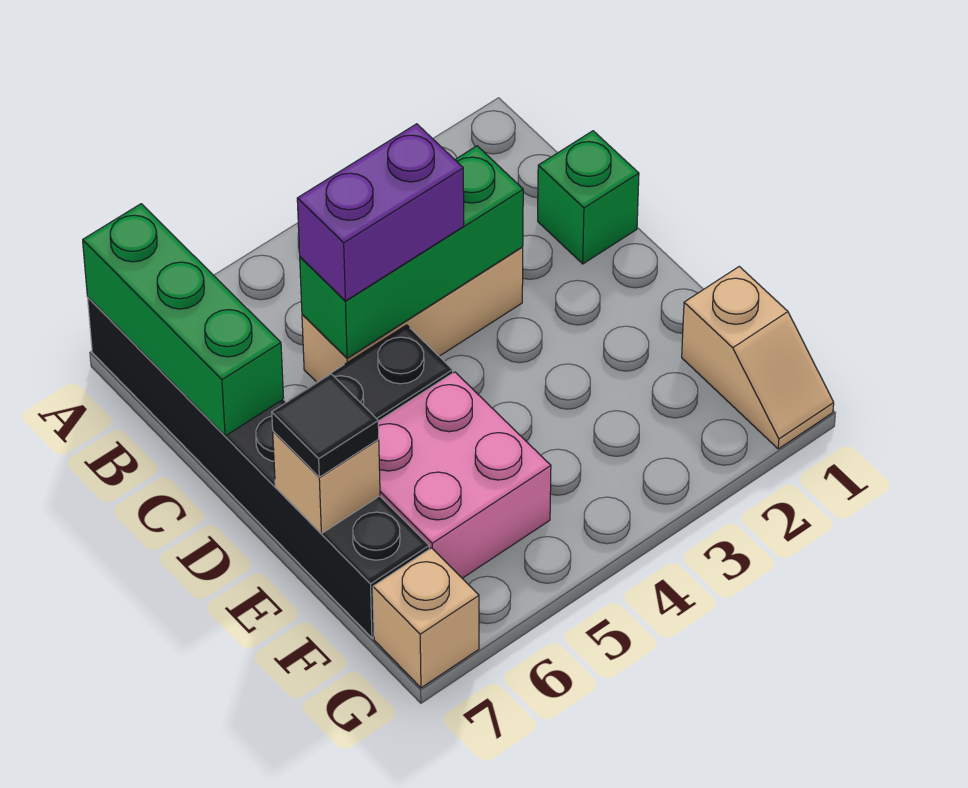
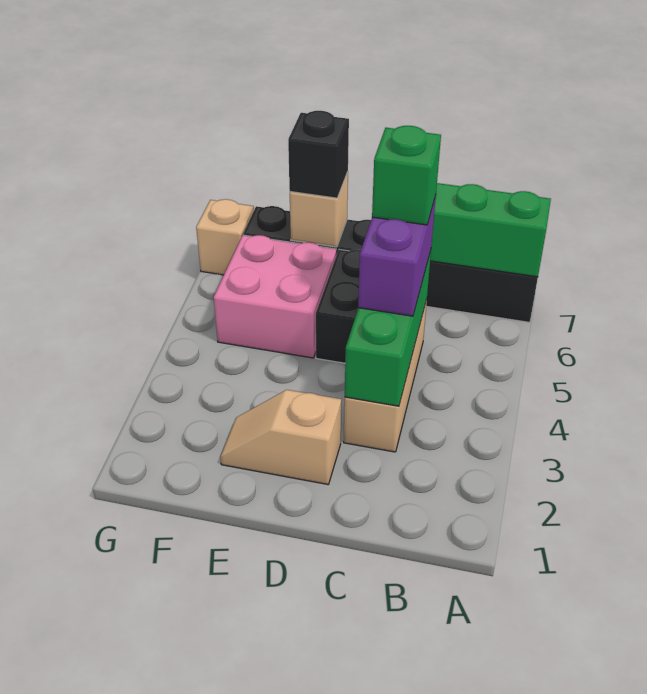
green 1x1 brick [538,131,639,264] -> green 1x1 brick moved to [372,126,441,225]
black 1x1 tile [272,374,379,477] -> black 1x1 brick [288,111,349,198]
tan 1x2 slope [682,267,834,449] -> tan 1x2 slope moved to [221,390,341,484]

